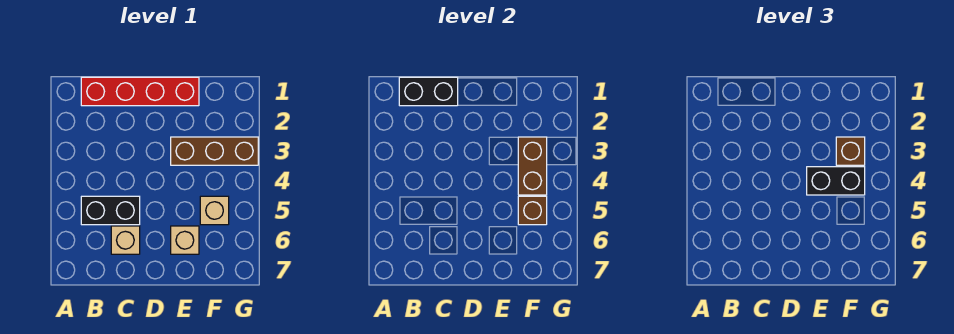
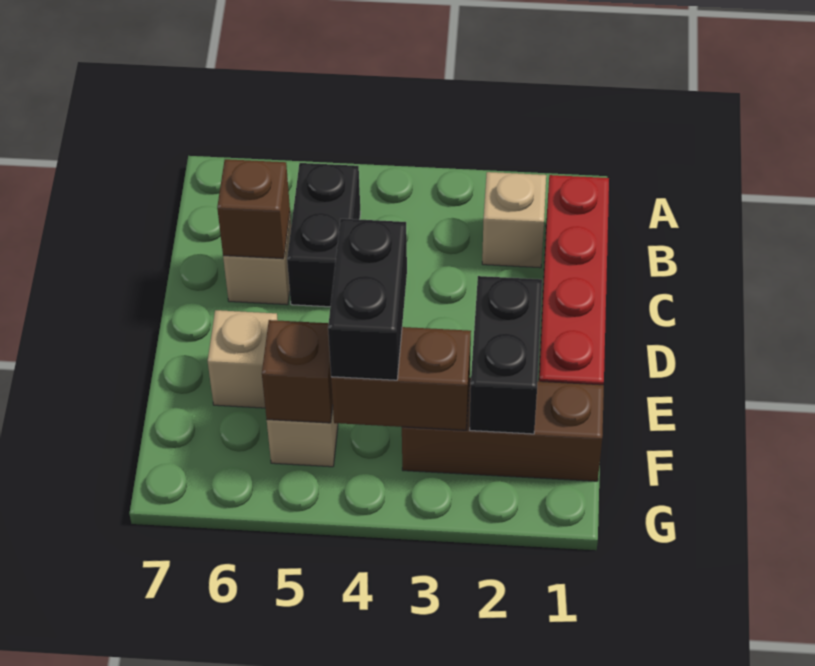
black 1x2 brick [399,77,458,106] -> black 1x2 brick moved to [470,276,542,434]
none -> tan 1x1 brick [482,172,546,268]
brown 1x3 brick [171,137,258,165] -> brown 1x3 brick turned to [402,378,604,481]
brown 1x1 brick [836,137,865,165] -> brown 1x1 brick moved to [217,159,290,259]

